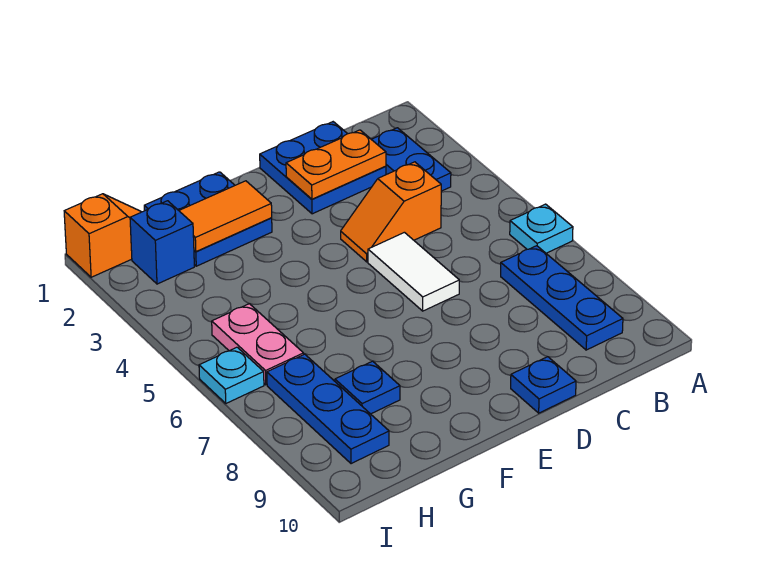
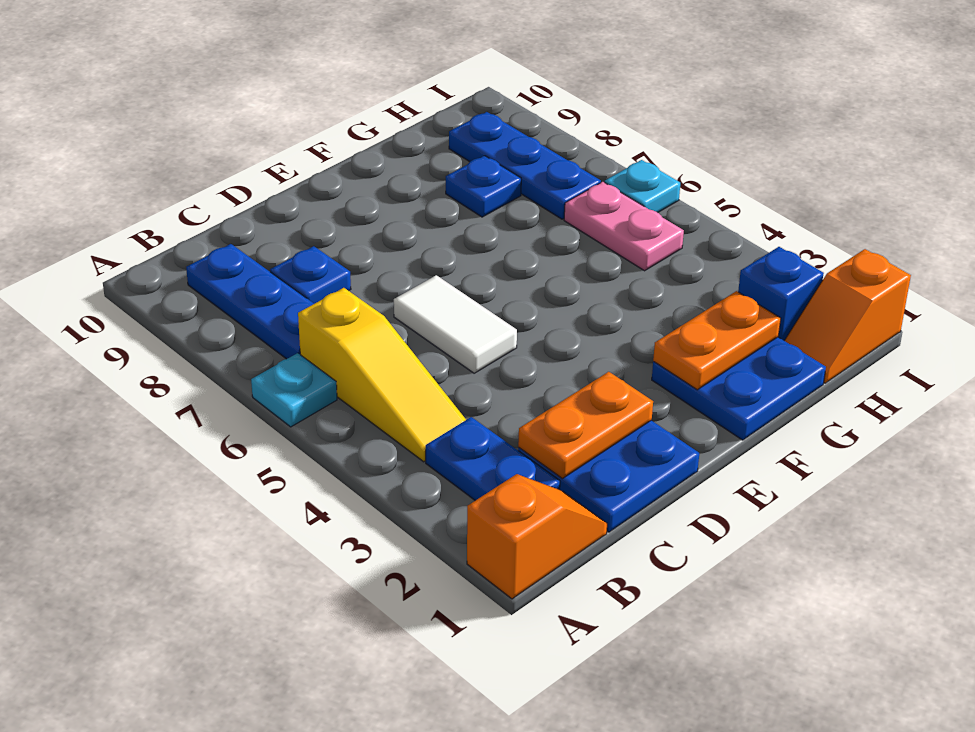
none -> yellow 1x3 slope [298,288,466,462]
orange 1x2 slope [341,162,441,262] -> orange 1x2 slope moved to [467,474,607,599]
blue 1x1 plate [511,357,576,413] -> blue 1x1 plate moved to [270,246,351,304]
orange 1x2 tile [179,181,272,252] -> orange 1x2 plate [653,291,781,390]

